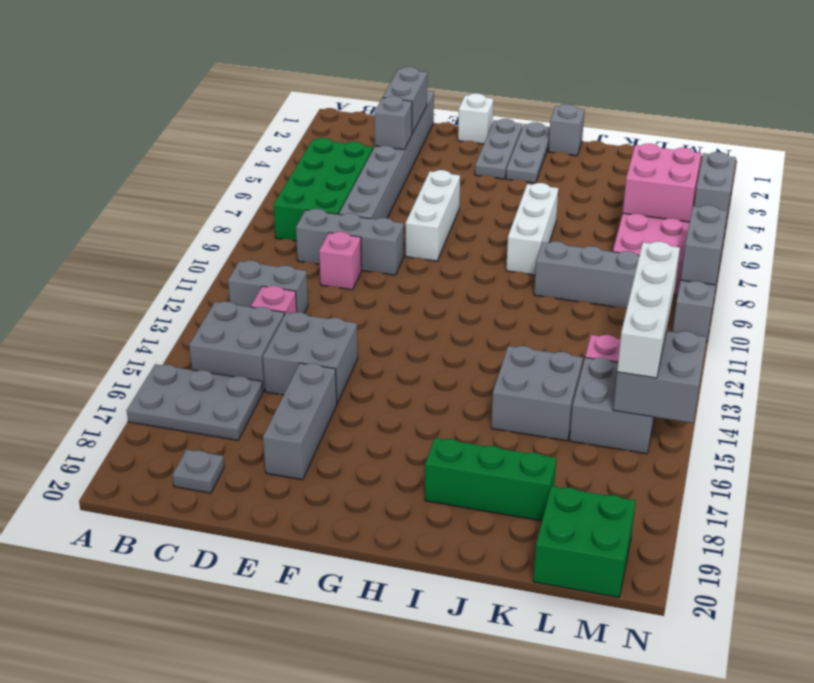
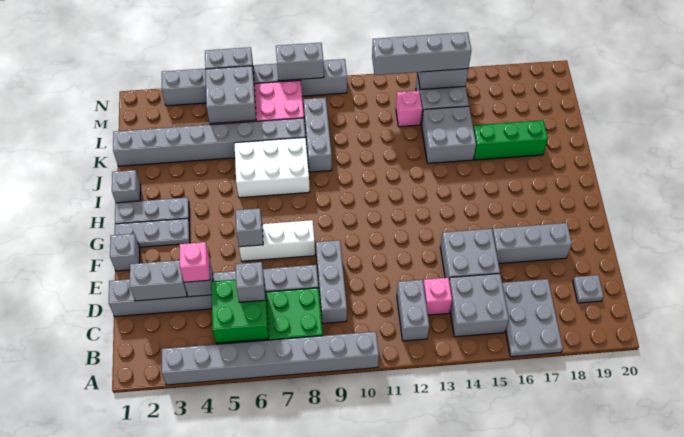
none -> grey 1x8 brick [162,332,379,385]
none -> grey 1x1 brick [235,262,265,302]
pink 1x1 brick [319,232,362,290] -> pink 1x1 brick moved to [179,242,210,282]
white 1x1 brick [458,93,493,144] -> grey 1x1 brick [110,234,140,271]
none -> grey 1x1 brick [235,208,263,247]
white 1x3 brick [506,183,558,275] -> white 2x3 brick [234,137,310,198]
green 1x3 brick [425,438,556,521] -> green 1x3 brick turned to [473,120,548,160]
none -> grey 1x8 brick [113,118,306,166]
pink 2x2 brick [623,144,701,222] -> grey 2x2 brick [205,66,256,124]
green 2x2 brick [533,486,636,597] -> green 2x2 brick moved to [211,280,269,343]
white 1x4 brick [617,242,680,378] -> grey 1x4 brick [372,32,471,75]

